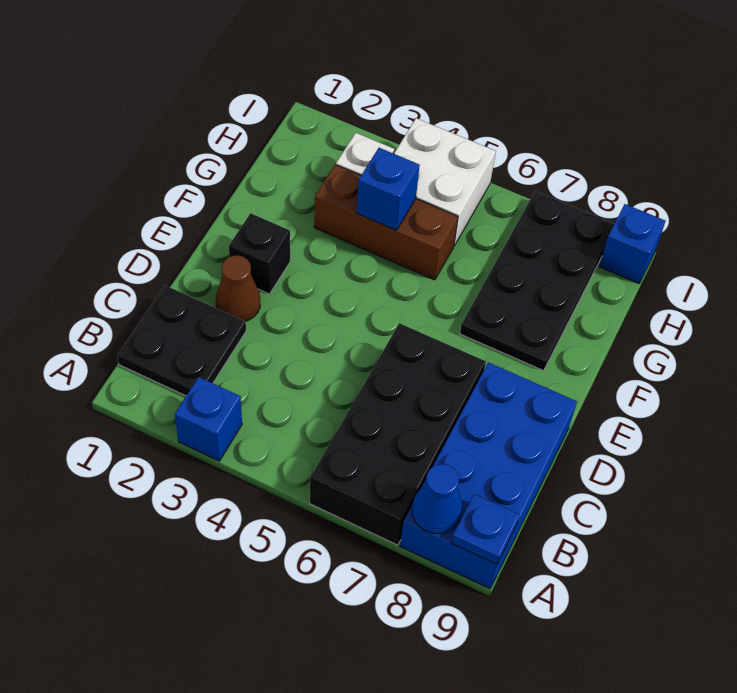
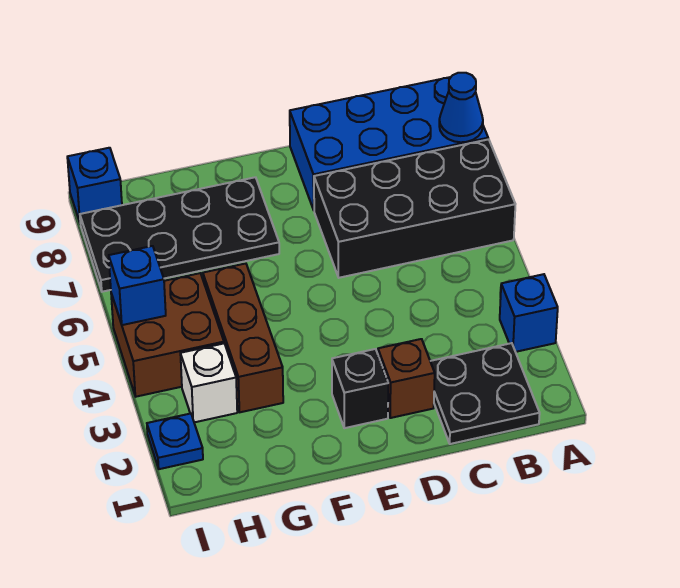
blue 1x1 plate [451,494,520,564] -> blue 1x1 plate moved to [147,414,203,469]
brown 1x1 cone [216,256,260,321] -> brown 1x1 brick [378,339,435,418]
blue 1x1 brick [357,148,420,230] -> blue 1x1 brick moved to [109,246,166,325]
white 2x2 brick [394,118,496,246] -> brown 2x2 brick [111,273,224,397]

